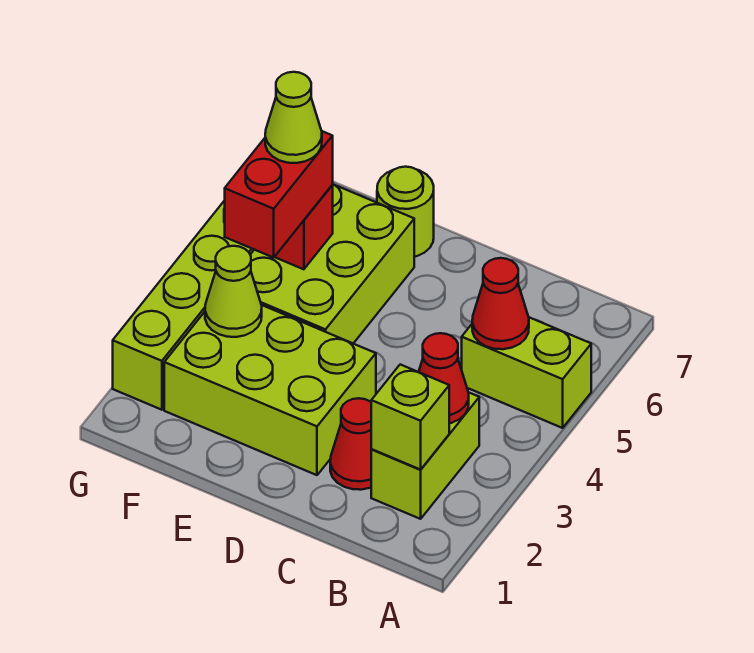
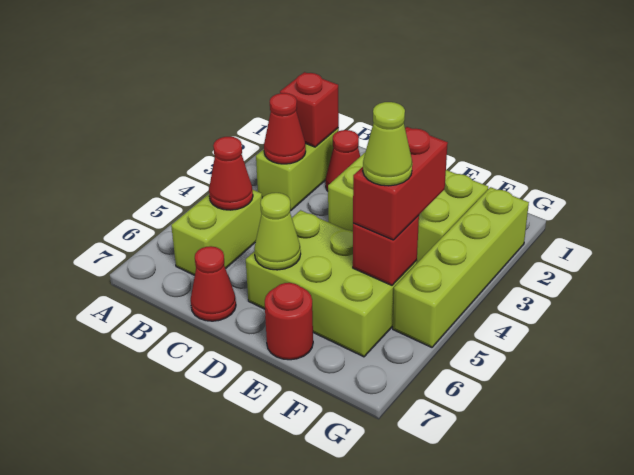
lime 1x2 brick [462,317,591,428] -> lime 1x2 brick turned to [171,190,262,275]
lime 1x1 brick [371,365,449,470] -> red 1x1 brick [280,72,339,147]
none -> red 1x1 cone [191,246,236,321]
lime 2x3 brick [250,184,414,343] -> lime 2x3 brick turned to [246,210,417,357]
lime 1x1 round brick [377,167,434,257] -> red 1x1 round brick [265,283,313,360]
lime 1x1 cone [205,246,262,337] -> lime 1x1 cone moved to [254,193,301,270]

